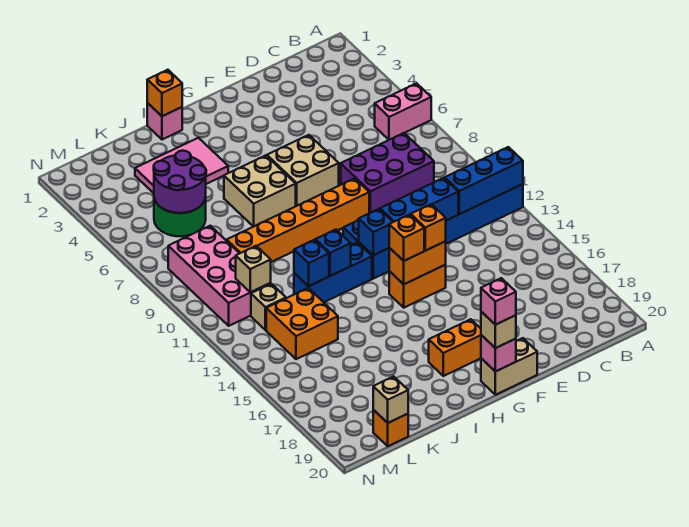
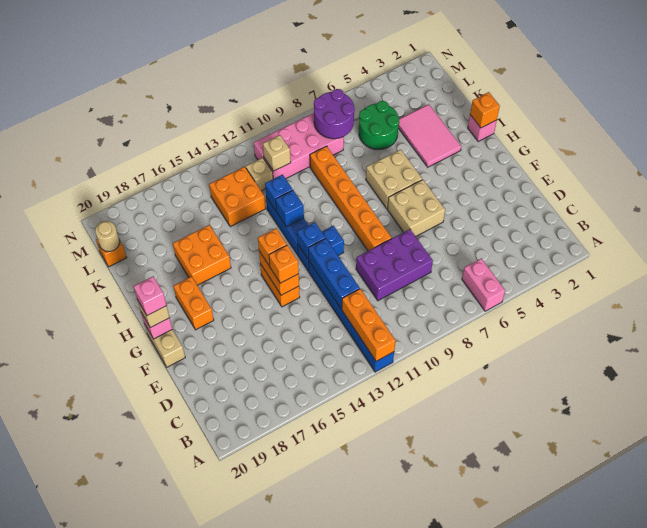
blue 1x3 brick [445,147,523,214] -> orange 1x3 brick [342,289,396,361]
purple 2x3 brick [341,133,434,213] -> purple 2x3 brick turned to [356,229,433,301]
none -> orange 2x2 brick [173,225,231,285]
purple 2x2 round brick [154,151,206,213] -> purple 2x2 round brick moved to [314,89,355,139]
tan 1x1 brick [373,376,408,423] -> tan 1x1 round brick [95,221,120,251]

